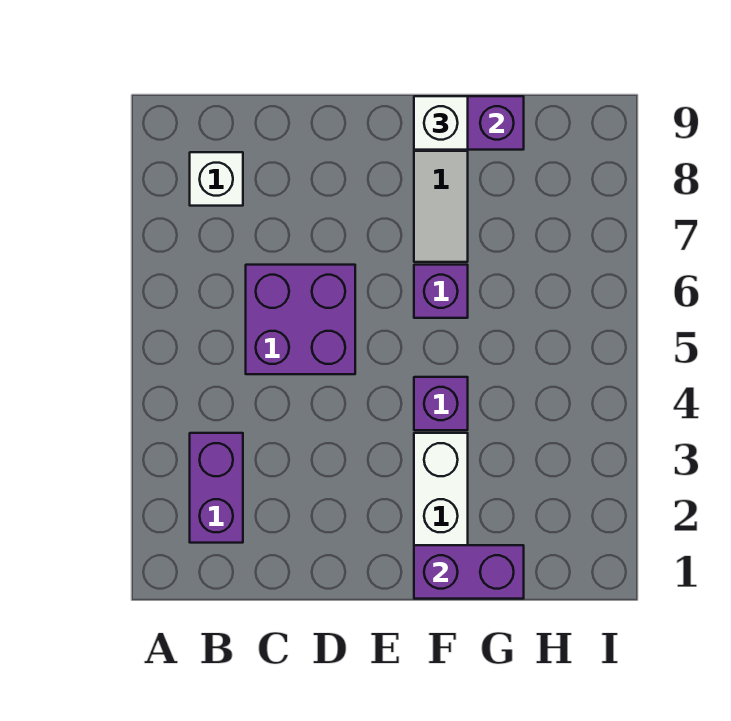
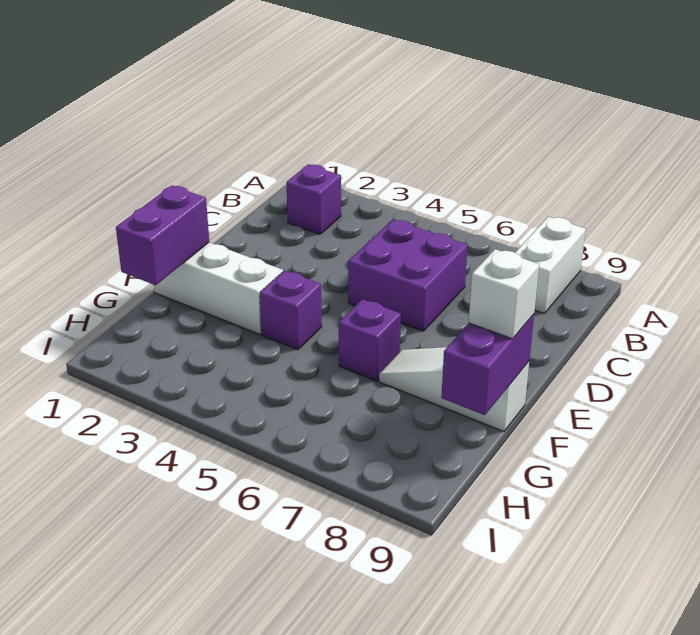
purple 1x2 brick [190,433,243,543] -> purple 1x1 brick [286,164,341,234]
white 1x1 brick [190,152,243,206] -> white 1x2 brick [515,217,586,314]

